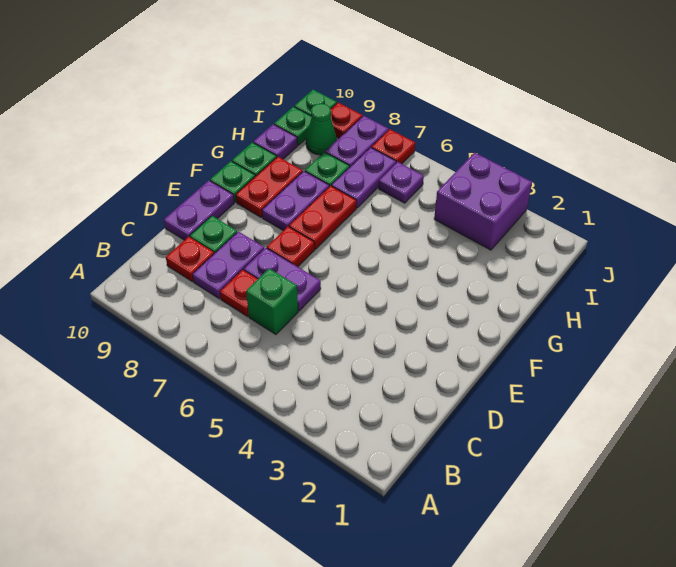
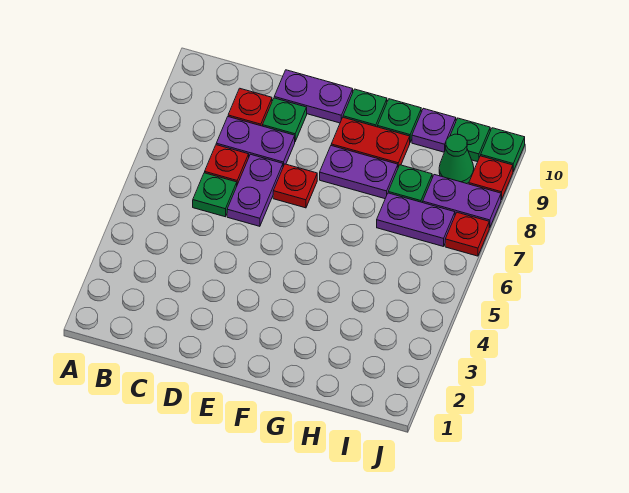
green 1x1 brick [246,269,298,334] -> green 1x1 plate [193,173,237,217]
red 1x2 plate [289,186,357,249] -> none
purple 2x2 brick [434,153,532,250] -> none
purple 1x1 plate [379,162,424,203] -> none

